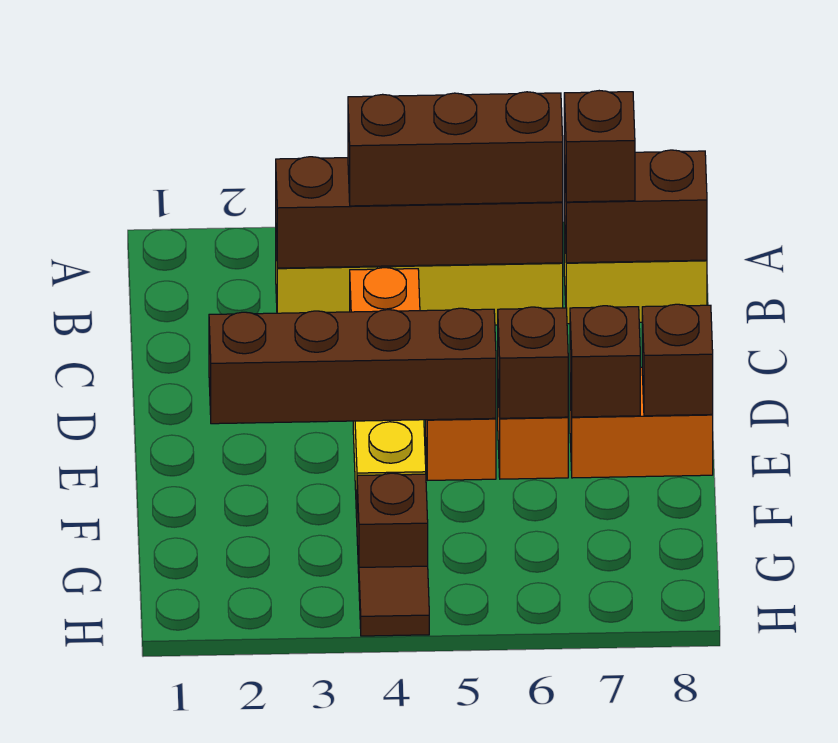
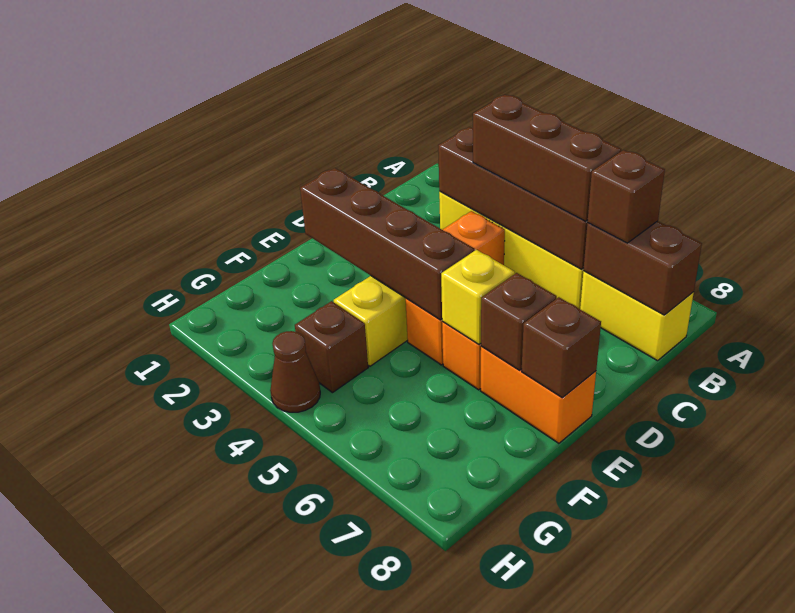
brown 1x1 brick [498,307,568,418] -> yellow 1x1 brick [441,250,515,344]
brown 1x1 tile [359,566,429,636] -> brown 1x1 cone [270,331,320,412]

